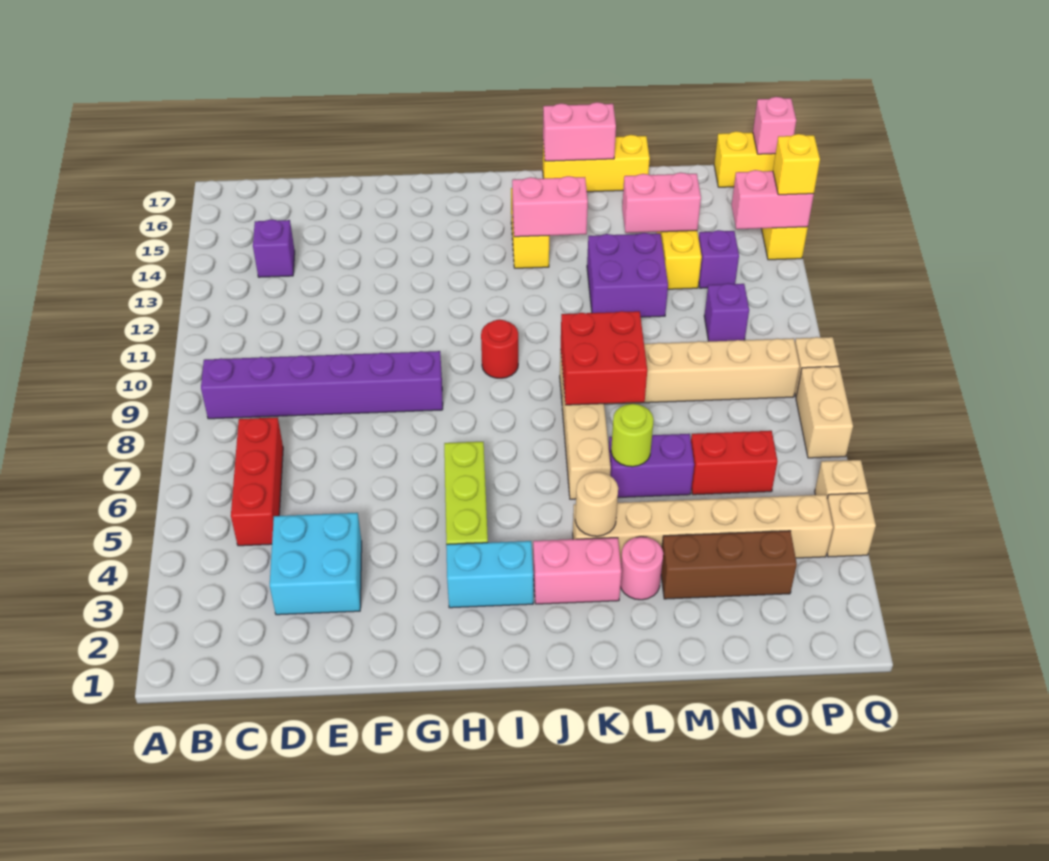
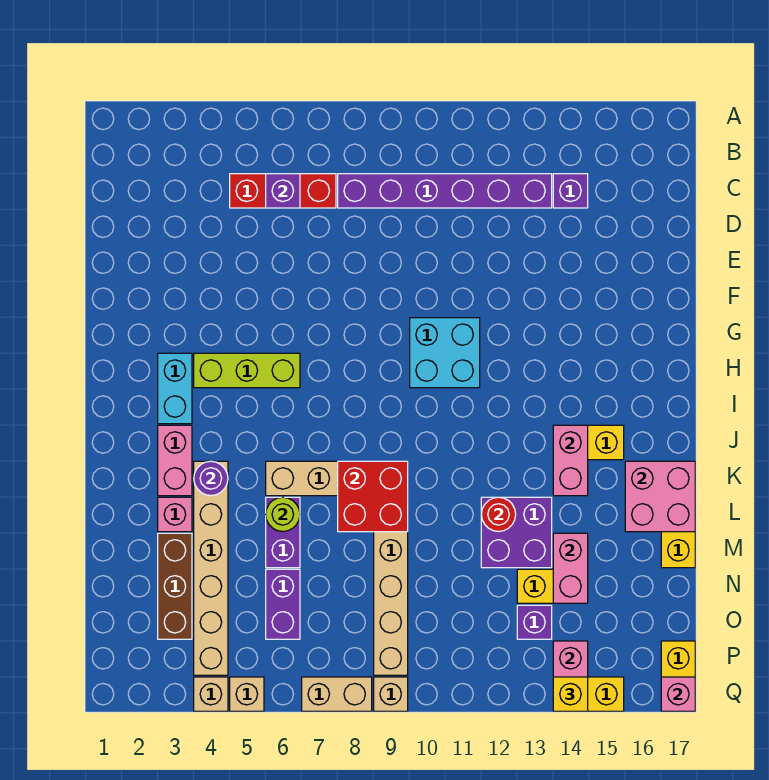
purple 1x6 brick [201,351,443,419] -> purple 1x6 brick turned to [338,174,552,208]
cyan 2x2 brick [270,513,362,615] -> cyan 2x2 brick moved to [410,318,480,388]
red 1x1 round brick [481,320,518,378] -> red 1x1 round brick moved to [481,497,516,532]
tan 1x1 round brick [575,472,618,536] -> purple 1x1 round brick [194,461,228,496]
pink 1x2 brick [543,102,616,161] -> pink 2x2 brick [625,461,695,532]
pink 1x1 round brick [620,537,663,600] -> pink 1x1 brick [158,497,192,532]
red 1x2 brick [691,431,777,495] -> purple 1x2 brick [266,569,300,639]
purple 1x1 brick [704,284,749,341] -> purple 1x1 brick moved to [266,174,300,208]

